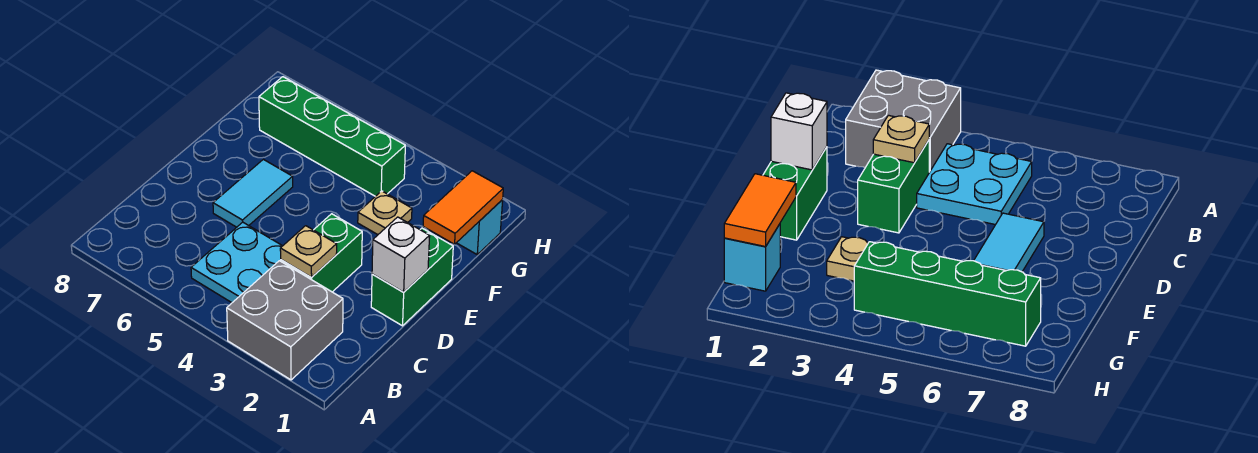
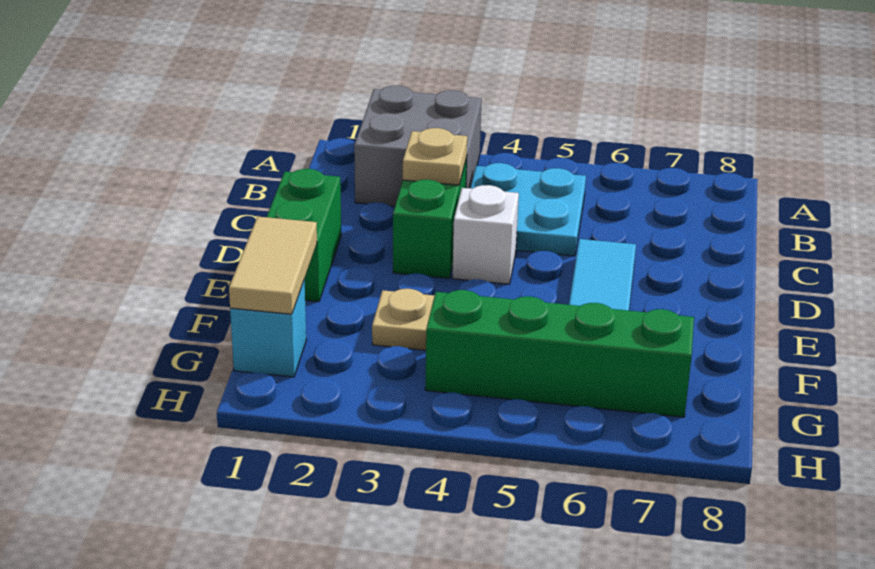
white 1x1 brick [372,217,430,292] -> white 1x1 brick moved to [452,185,519,284]
orange 1x2 tile [423,171,503,244] -> tan 1x2 tile [229,217,317,314]

